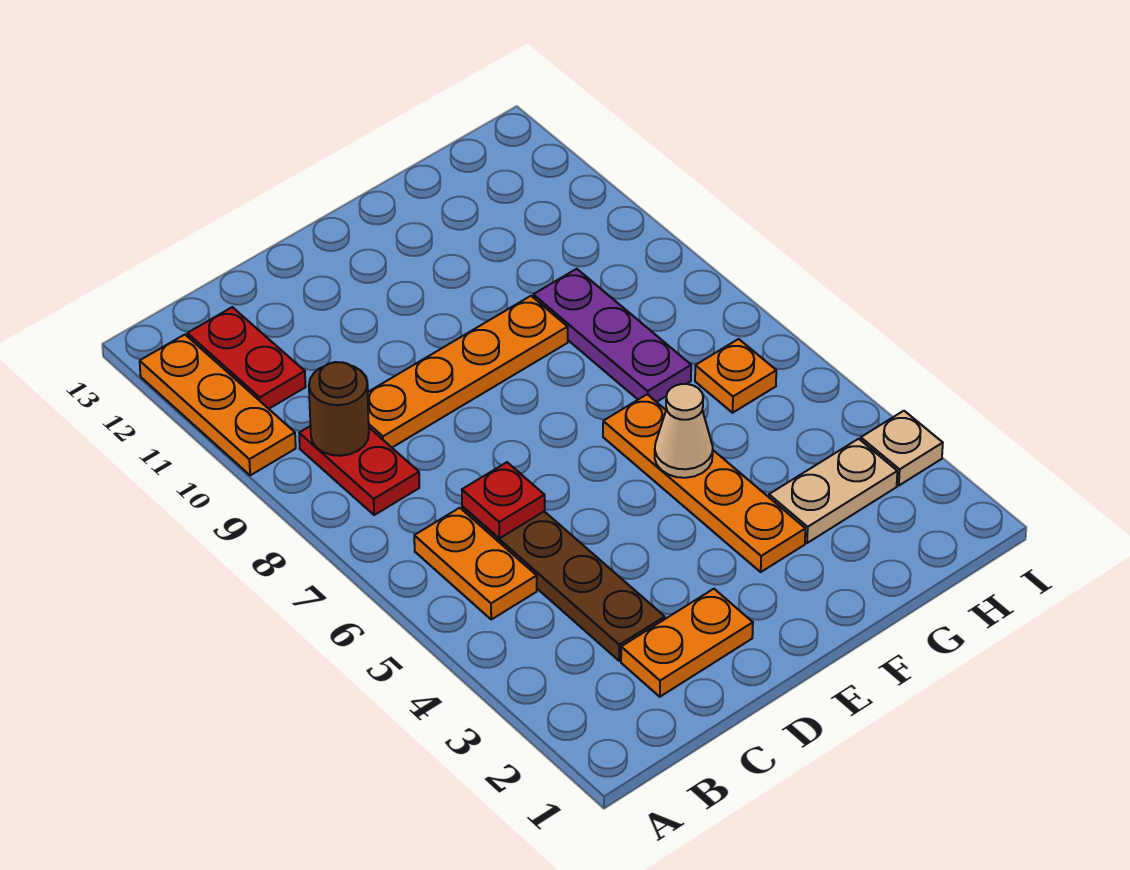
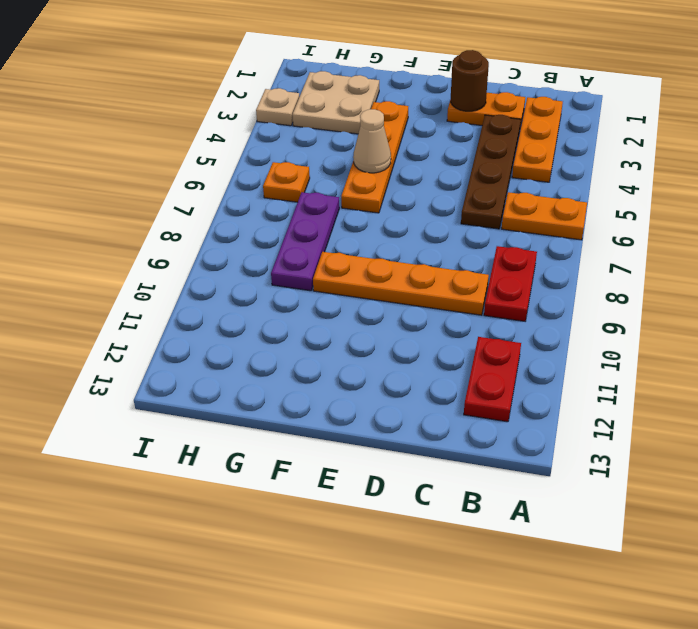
orange 1x3 plate [140,335,296,475] -> orange 1x3 plate moved to [512,97,563,182]
orange 1x2 plate [414,508,537,619] -> orange 1x2 plate turned to [502,192,587,240]
brown 1x1 round brick [309,362,369,456] -> brown 1x1 round brick moved to [451,50,489,111]
red 1x1 plate [462,462,545,538] -> none
tan 1x2 plate [769,439,897,543] -> tan 2x2 plate [292,71,379,134]

